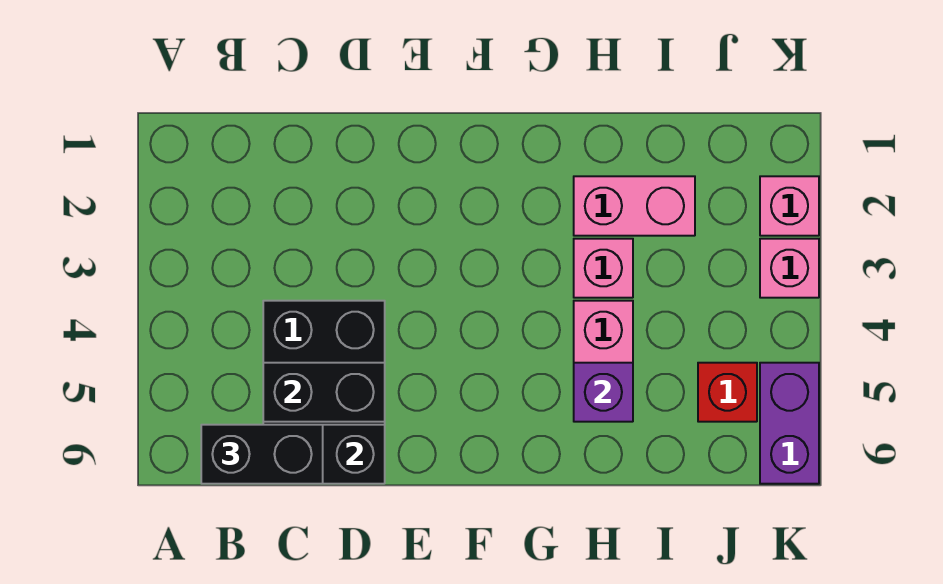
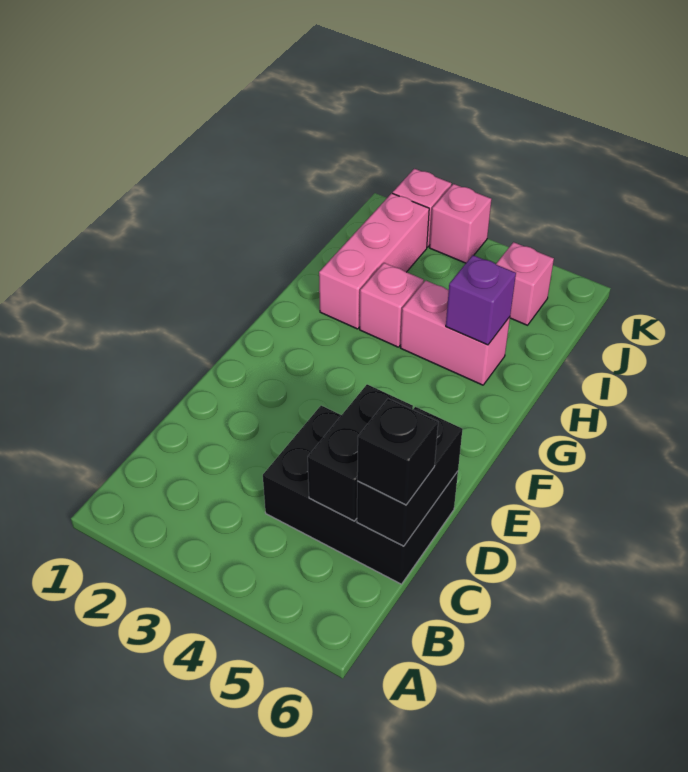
black 1x2 brick [201,425,323,484] -> black 1x1 brick [357,399,438,505]
pink 1x2 brick [574,176,695,236] -> pink 1x3 brick [319,193,429,329]
red 1x1 brick [698,363,757,422] -> pink 1x1 brick [496,242,554,325]
purple 1x2 brick [760,363,819,484] -> none

